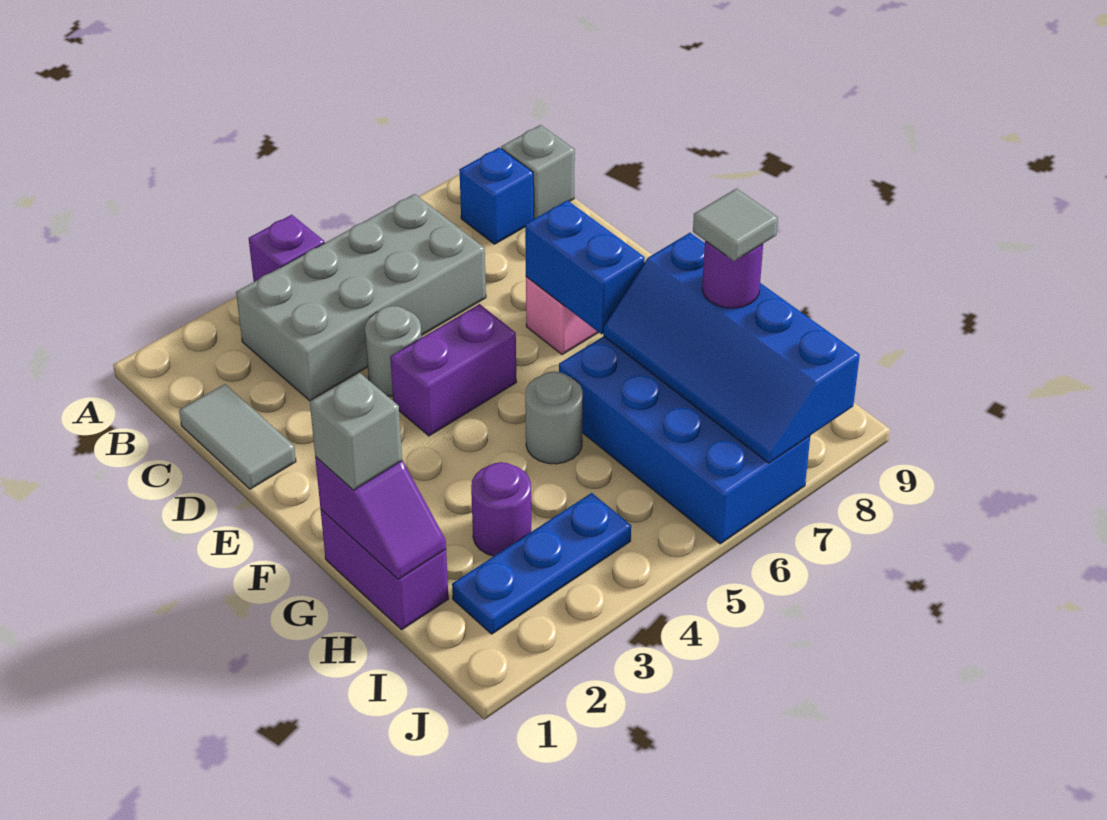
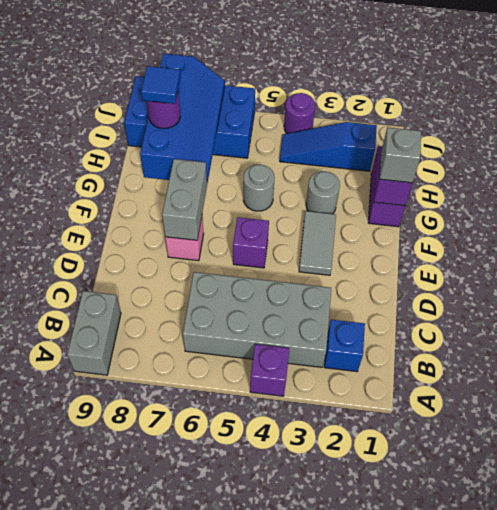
blue 1x1 brick [459,147,534,244] -> blue 1x1 brick moved to [324,320,365,371]
grey 1x1 brick [501,125,575,219] -> grey 1x2 brick [67,291,121,375]
grey 1x2 tile [179,384,296,489] -> grey 1x2 tile moved to [299,211,336,275]
grey 1x1 round brick [365,306,422,396] -> grey 1x1 round brick moved to [306,171,340,214]
purple 1x2 brick [390,304,517,436] -> purple 1x1 brick [233,217,269,268]
blue 1x2 brick [525,200,645,334] -> grey 1x2 brick [162,159,207,240]
blue 2x4 brick [559,336,810,544] -> blue 2x4 brick turned to [124,76,255,158]
purple 1x1 round brick [471,462,531,556] -> purple 1x1 round brick moved to [284,93,315,134]
grey 1x1 tile [693,188,778,261] -> blue 1x1 tile [141,66,181,104]
blue 1x3 plate [452,493,631,634] -> blue 1x3 slope [280,122,377,171]

